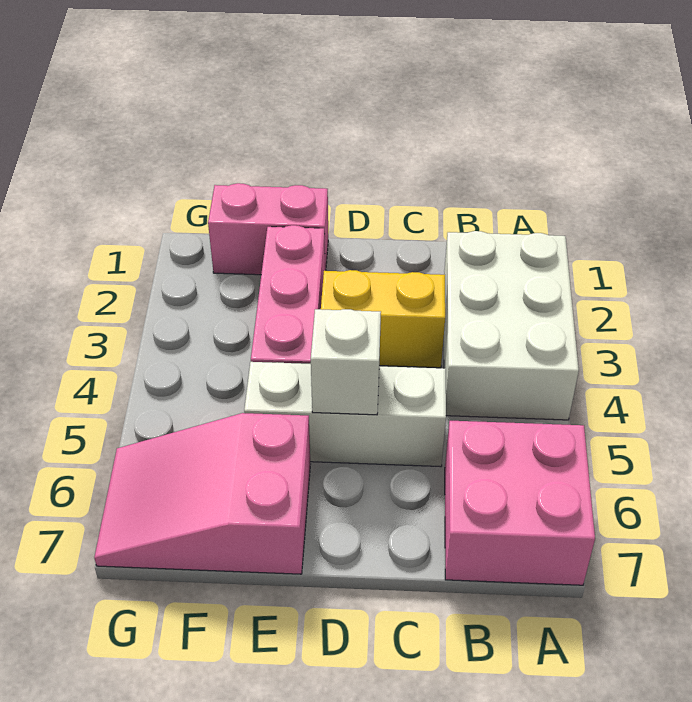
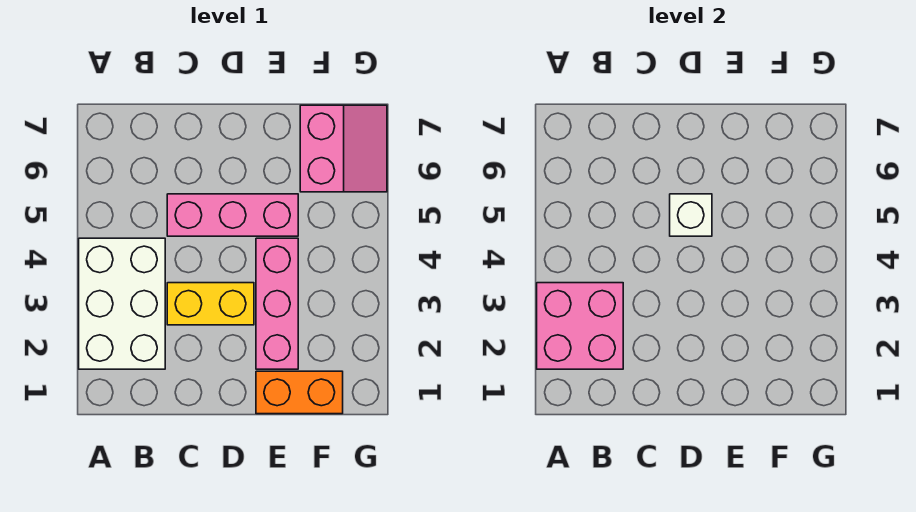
pink 2x2 brick [445,421,595,585] -> pink 2x2 brick moved to [537,283,623,369]
white 1x3 brick [244,362,446,467] -> pink 1x3 brick [167,194,298,236]
pink 1x2 brick [208,183,328,275] -> orange 1x2 brick [256,371,343,414]
pink 2x3 slope [94,413,310,574] -> pink 2x2 slope [300,105,387,192]

